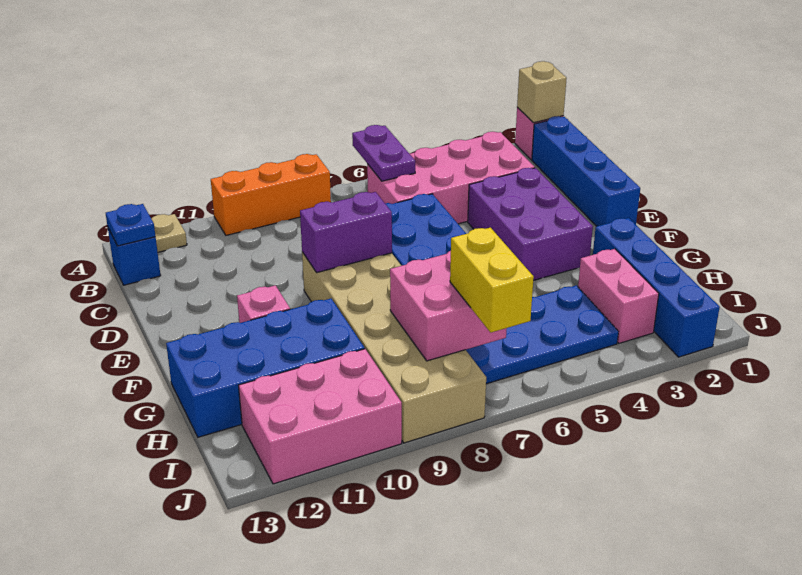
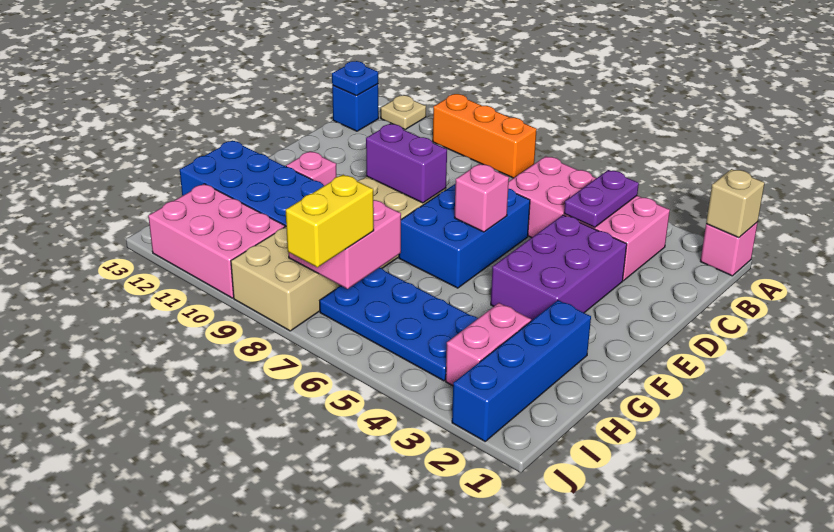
purple 1x2 plate [352,125,415,181] -> purple 1x2 plate moved to [564,170,639,227]
blue 1x4 brick [532,116,640,226] -> none
none -> pink 1x1 brick [455,164,509,232]

